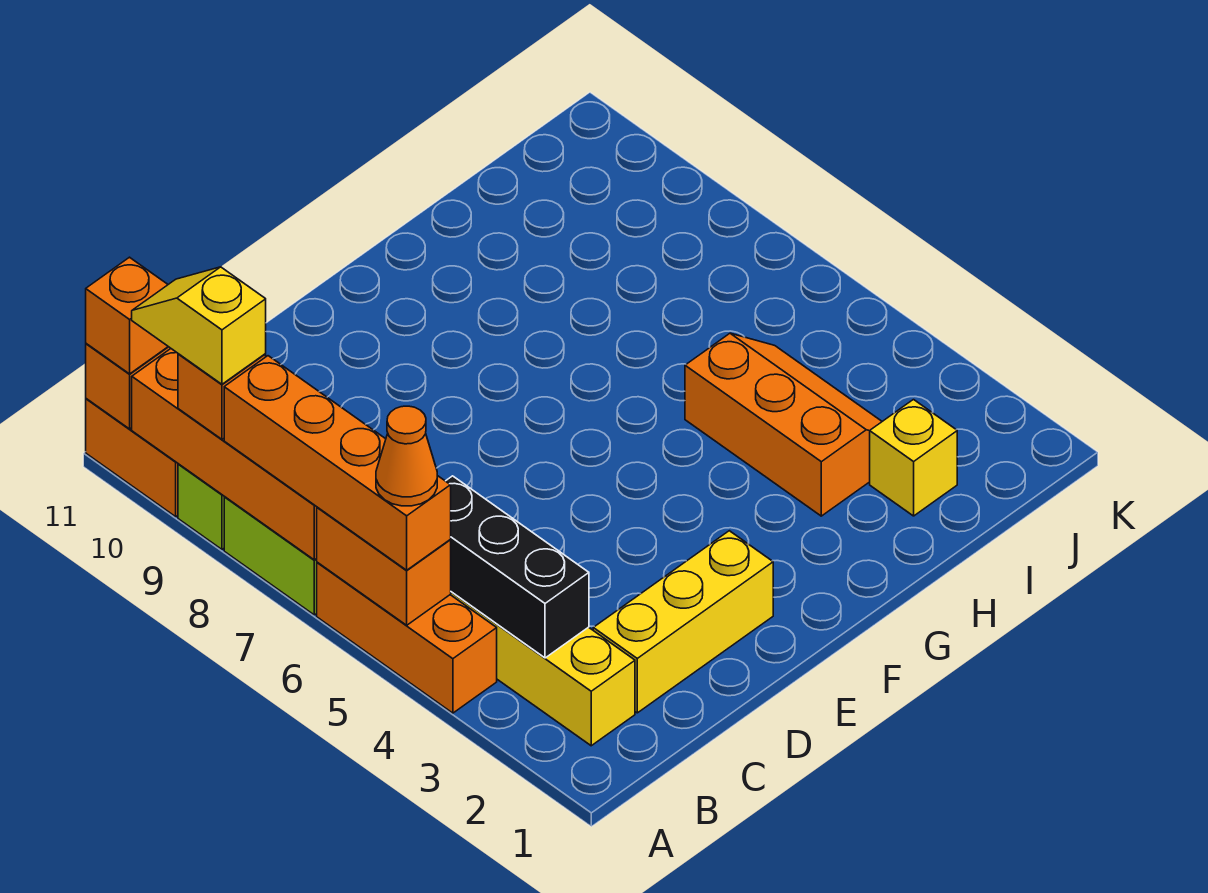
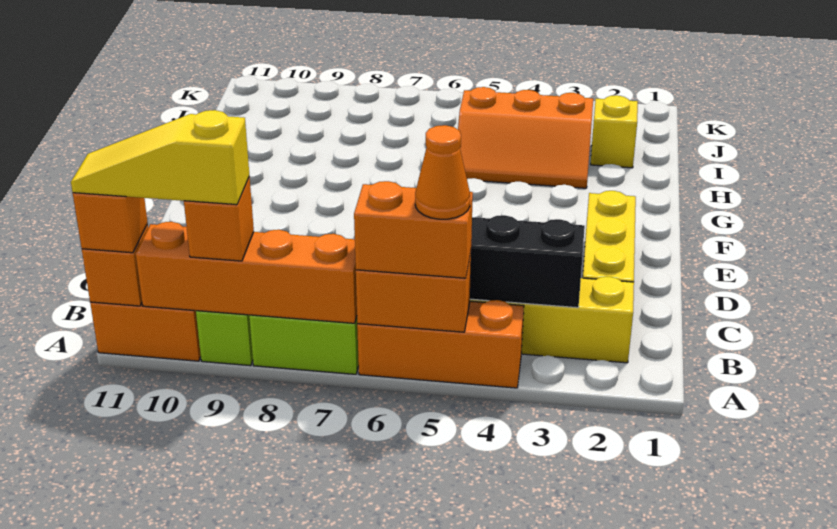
orange 1x4 brick [224,356,451,570] -> orange 1x2 brick [354,181,473,278]
yellow 1x2 slope [132,267,266,384] -> yellow 1x3 slope [71,110,249,205]
orange 2x3 slope [685,333,882,516] -> orange 2x3 slope turned to [458,87,593,188]

